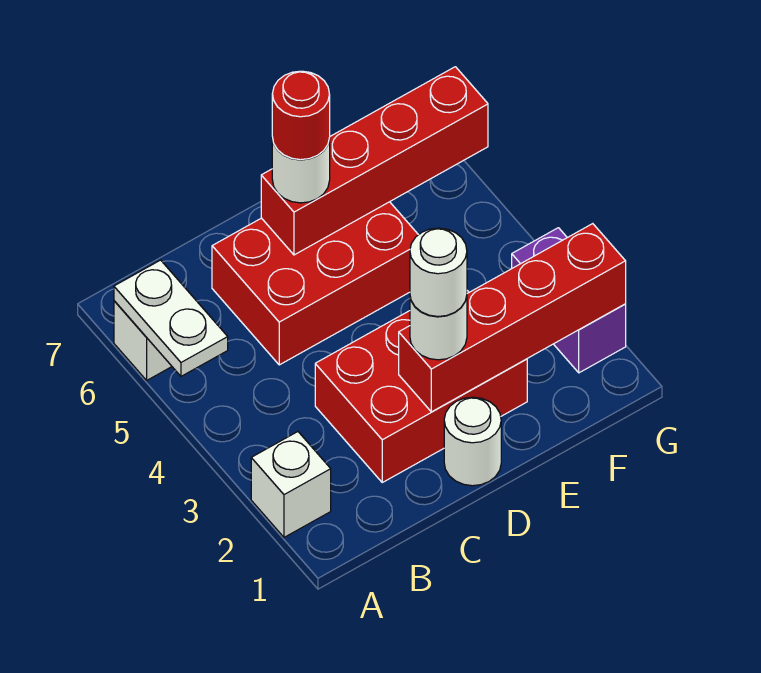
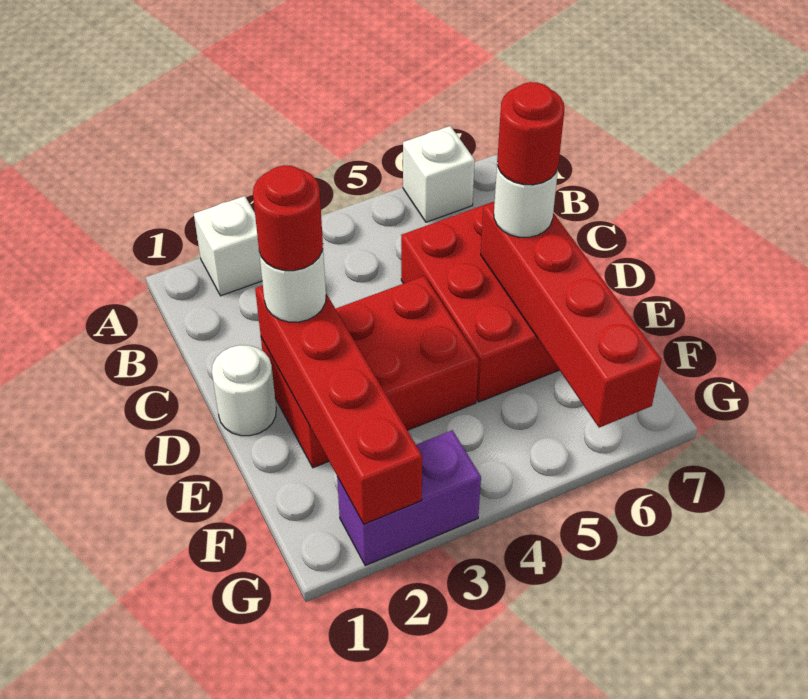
white 1x2 plate [114,260,228,376] -> none
red 2x3 brick [315,291,527,482] -> red 2x3 brick turned to [261,276,479,468]
white 1x1 round brick [410,228,467,316] -> red 1x1 round brick [253,165,323,271]

